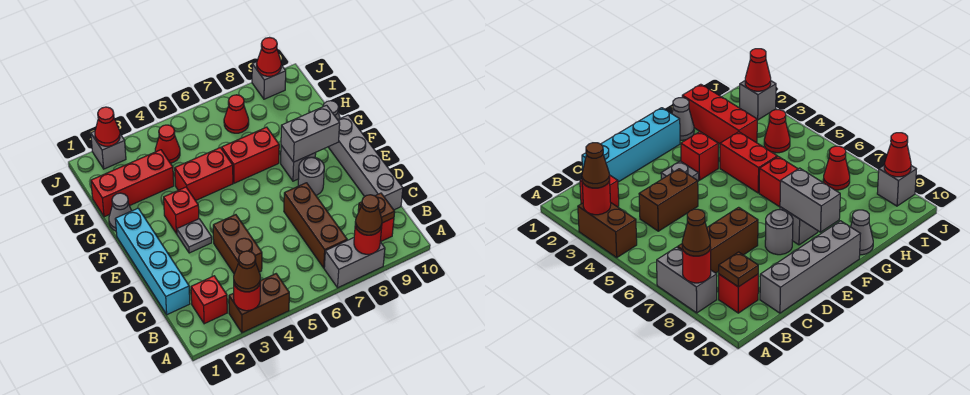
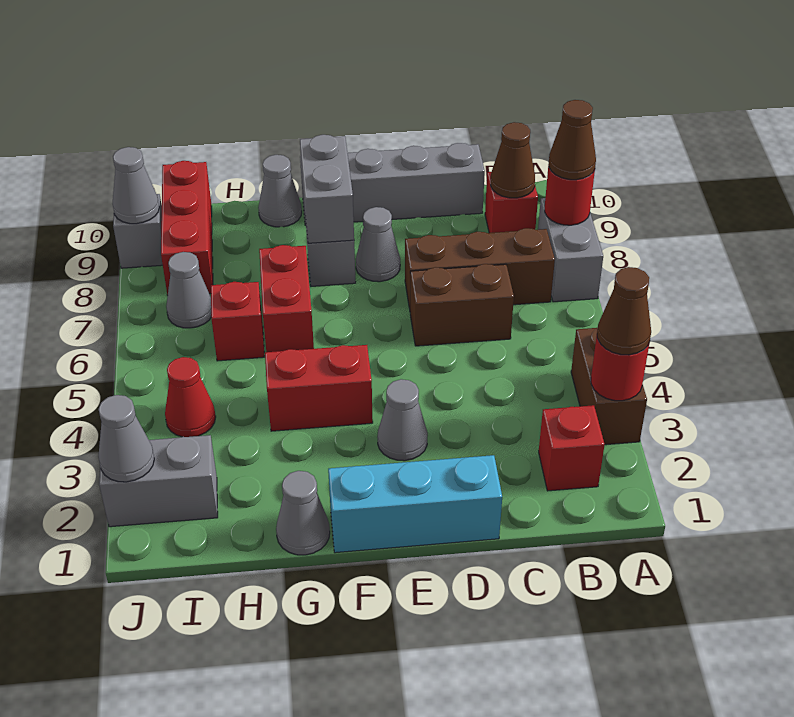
brown 1x1 plate [359,193,395,223] -> brown 1x1 cone [491,122,535,198]
cyan 1x4 brick [115,208,190,315] -> cyan 1x3 brick [328,455,502,553]
brown 1x2 brick [213,215,262,274] -> brown 1x2 brick moved to [410,264,514,346]
grey 1x1 plate [177,219,212,253] -> grey 1x1 cone [377,379,428,461]
grey 1x1 round brick [298,157,324,195] -> grey 1x1 cone [356,207,400,282]
red 1x1 brick [164,187,199,234] -> red 1x1 brick moved to [211,282,264,361]
red 1x2 brick [175,148,233,201] -> red 1x2 brick turned to [265,345,373,431]
red 1x3 brick [91,150,174,217] -> red 1x3 brick moved to [161,161,213,295]
red 1x1 cone [224,95,249,133] -> grey 1x1 cone [166,252,211,328]
grey 1x1 brick [91,131,126,169] -> grey 1x2 brick [99,435,218,527]
red 1x1 cone [95,107,120,146] -> grey 1x1 cone [98,395,154,482]
red 1x1 cone [257,38,281,76] -> grey 1x1 cone [113,147,159,224]

